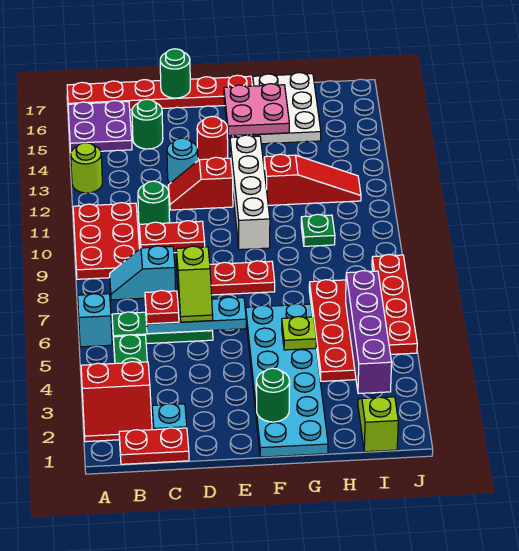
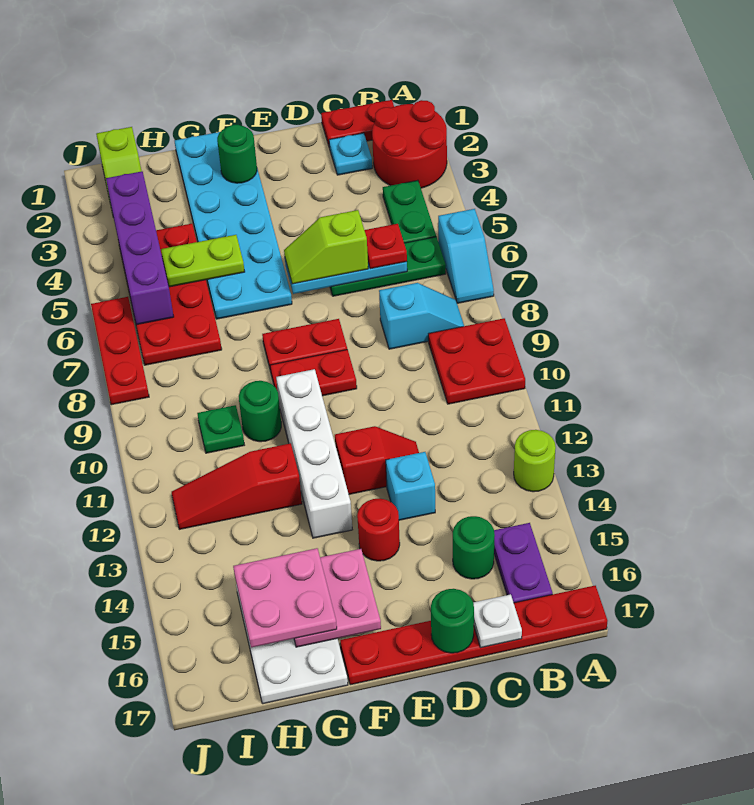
red 2x2 slope [81,362,152,442] -> red 2x2 round brick [372,100,447,188]
red 2x3 plate [73,203,139,279] -> red 2x2 plate [428,318,525,404]
purple 2x2 plate [68,101,132,152] -> purple 1x2 plate [494,523,553,603]
red 1x2 plate [139,221,205,253] -> red 1x2 plate moved to [270,350,357,396]
green 1x1 round brick [138,181,170,224] -> green 1x1 round brick moved to [239,381,281,442]
none -> white 1x1 plate [473,594,522,648]
lime 1x2 slope [176,246,213,322] -> lime 1x2 slope turned to [284,210,368,284]
cyan 1x1 round brick [167,138,198,183] -> cyan 1x1 brick [386,452,435,520]
lime 1x1 plate [282,317,316,350] -> lime 1x2 plate [161,235,245,287]
none -> pink 2x2 plate [233,548,337,648]
red 1x4 plate [372,254,417,354] -> red 1x3 plate [91,297,149,405]

